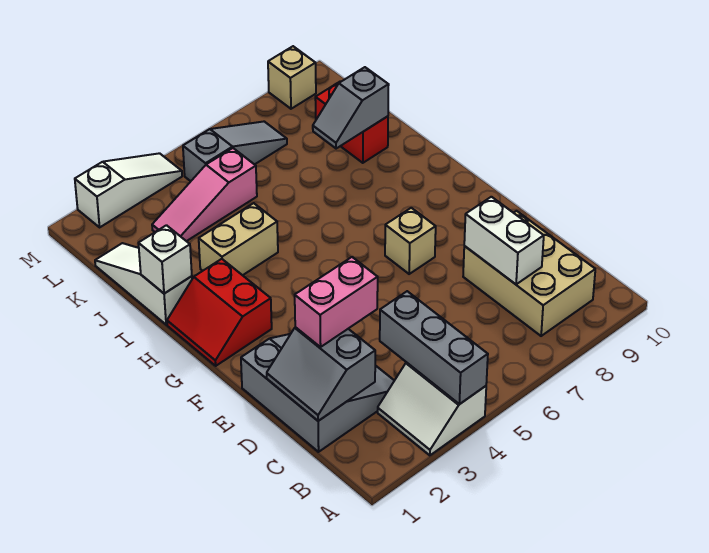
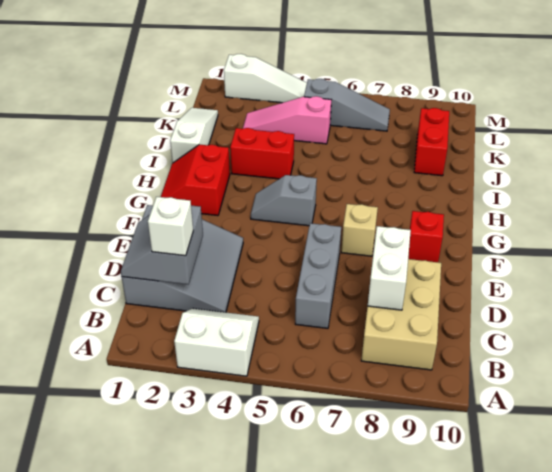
white 2x2 slope [378,362,486,455] -> white 2x2 slope turned to [174,308,259,376]
grey 1x3 brick [380,291,488,404] -> grey 1x3 brick moved to [295,223,341,328]
pink 1x2 brick [295,257,378,347] -> none
none -> red 1x1 brick [408,211,444,262]
white 1x1 brick [138,225,192,294] -> white 1x1 brick moved to [148,197,193,256]
tan 1x2 brick [199,203,278,275] -> red 1x2 brick [230,128,294,179]
grey 1x2 slope [313,67,389,149] -> grey 1x2 slope moved to [251,175,317,226]
tan 1x1 brick [268,46,316,109] -> none

